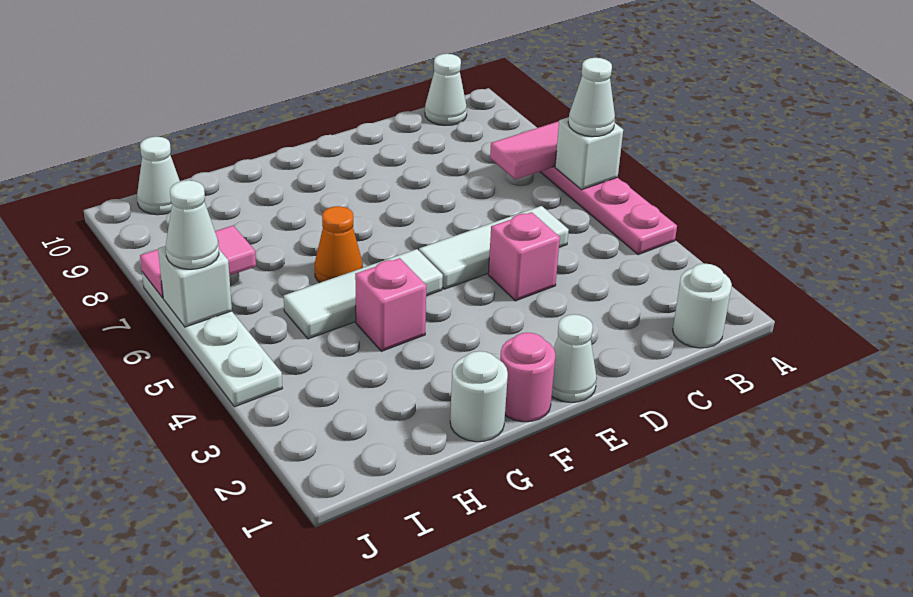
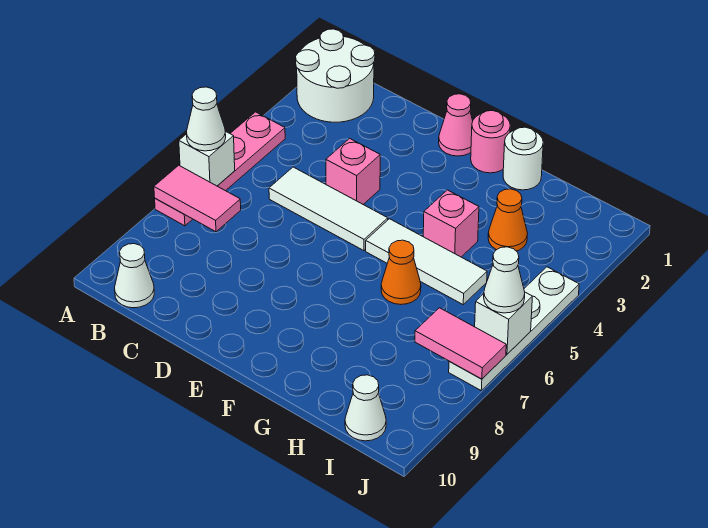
white 1x1 round brick [673,264,732,348] -> white 2x2 round brick [296,29,375,122]
white 1x1 cone [552,314,597,402] -> pink 1x1 cone [439,94,473,156]
none -> orange 1x1 cone [488,189,528,251]

